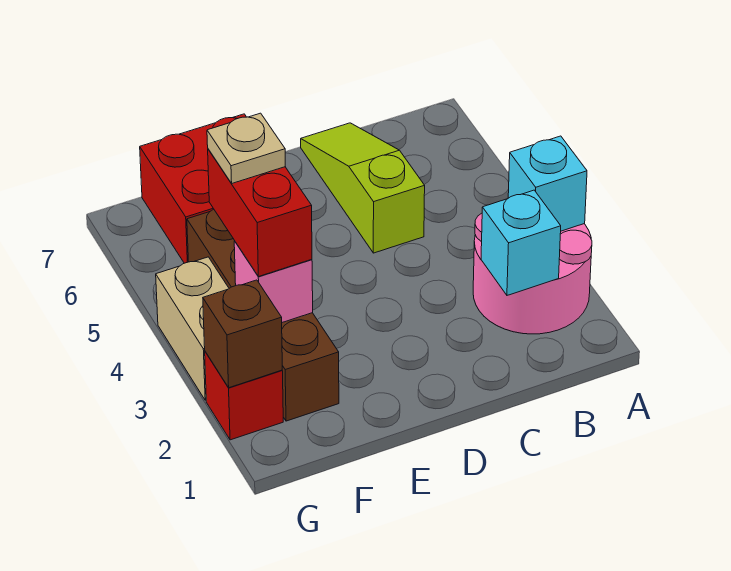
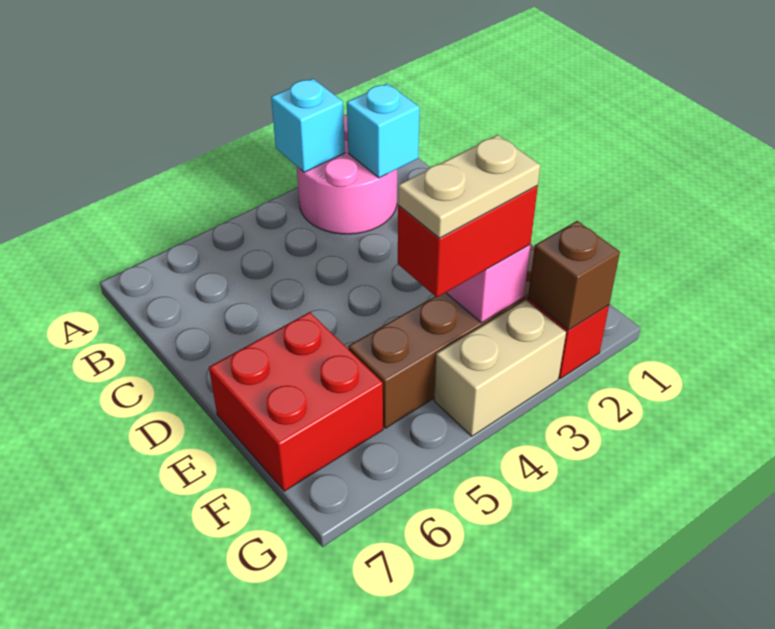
lime 1x3 slope [301,123,425,253] -> none
tan 1x1 plate [207,113,285,183] -> tan 1x2 plate [398,135,540,238]

